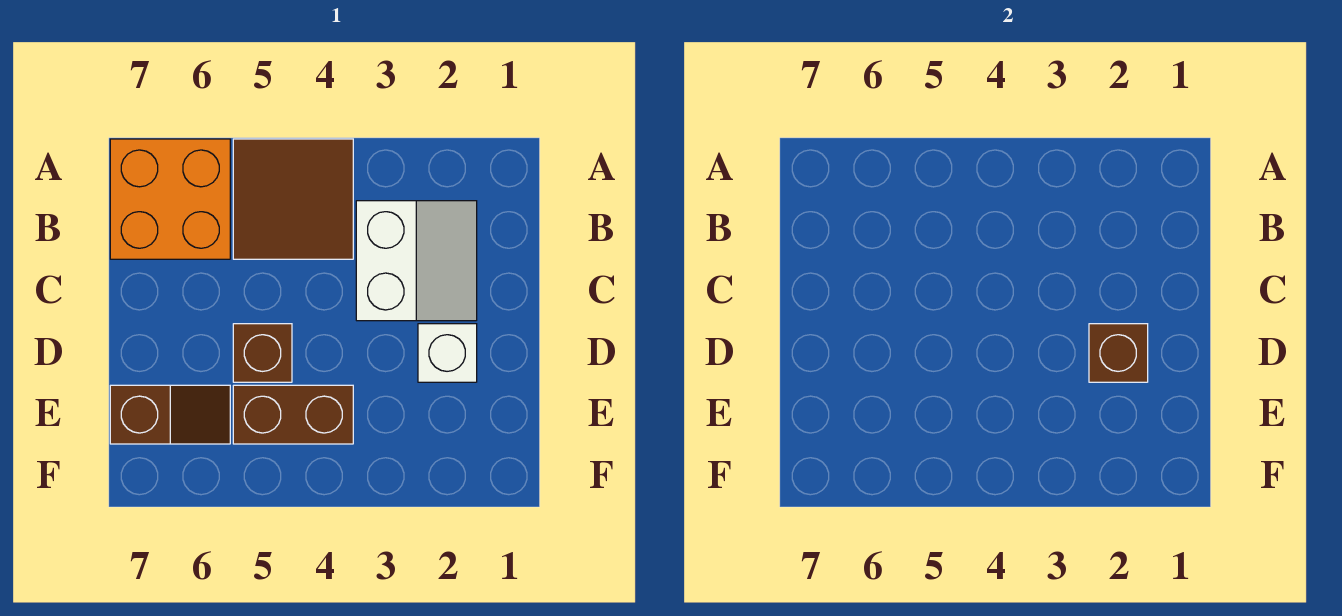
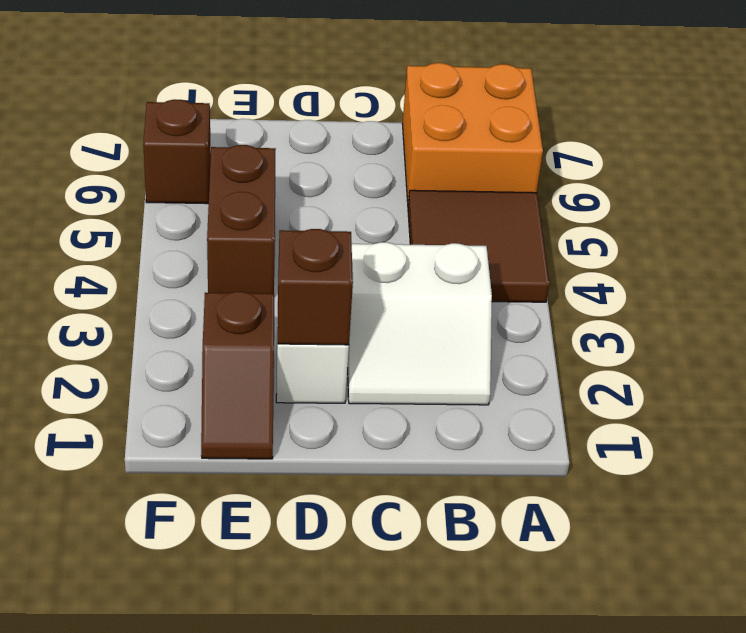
brown 1x1 brick [233,324,292,382] -> brown 1x1 brick moved to [143,99,211,204]
brown 1x2 slope [110,385,230,444] -> brown 1x2 slope moved to [201,292,274,459]

